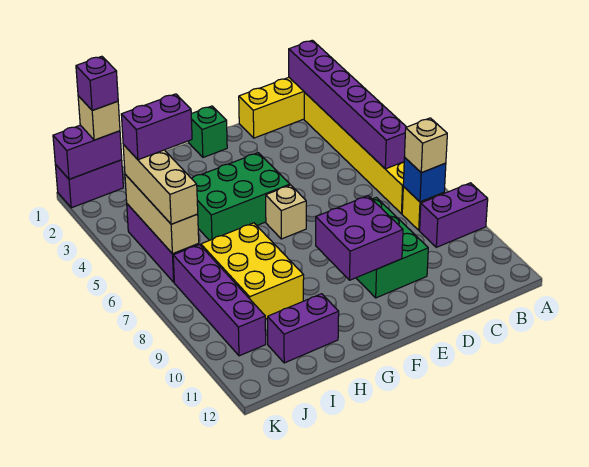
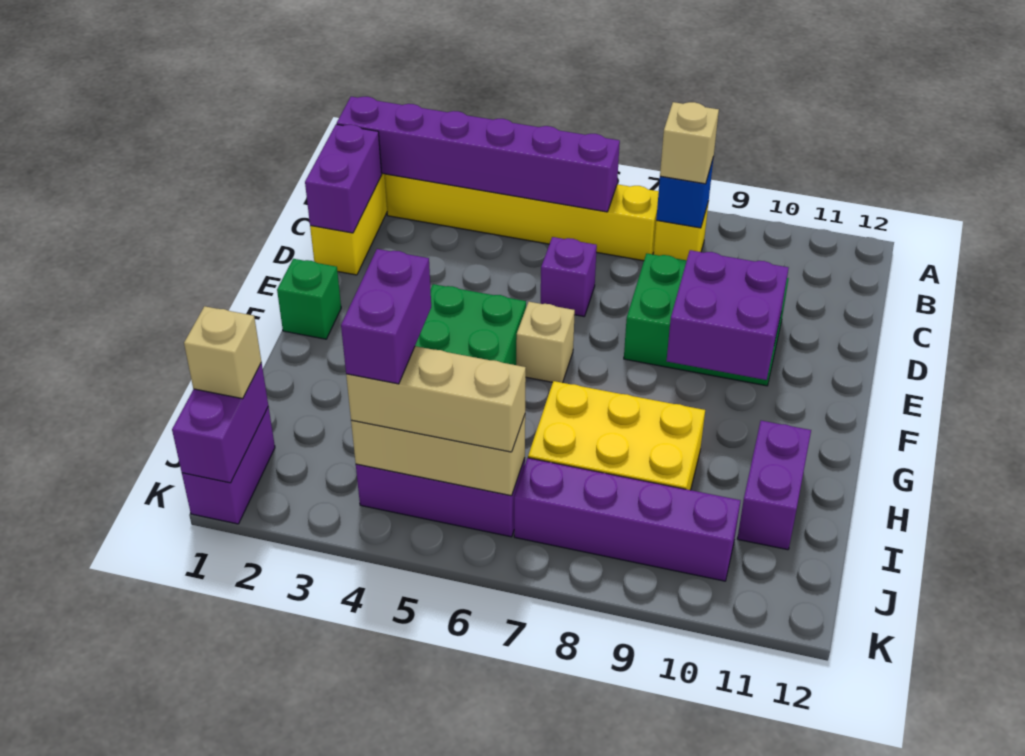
purple 1x2 brick [420,183,488,247] -> purple 1x2 brick moved to [305,124,382,233]
purple 1x1 brick [76,56,118,111] -> purple 1x1 brick moved to [540,237,597,316]

